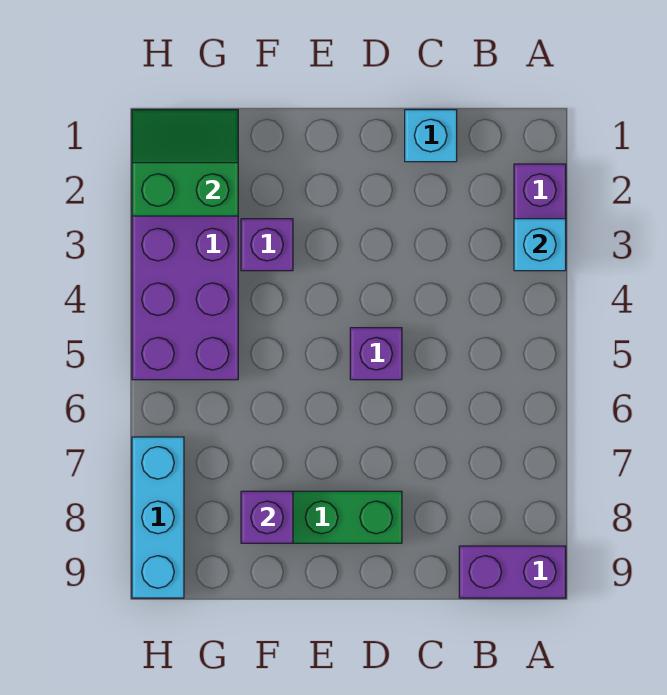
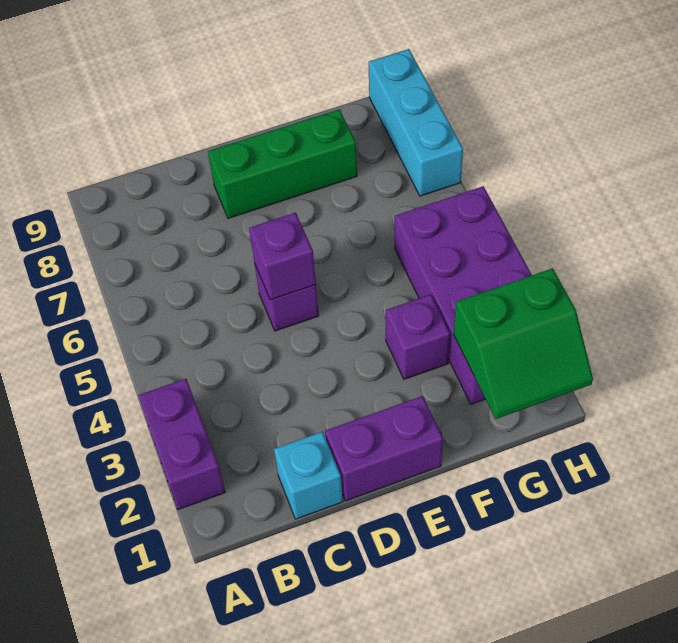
cyan 1x1 brick [514,219,566,271] -> none
purple 1x2 brick [459,546,566,598] -> purple 1x2 brick moved to [325,396,443,501]
purple 1x1 brick [241,491,293,543] -> purple 1x1 brick moved to [249,213,316,300]

